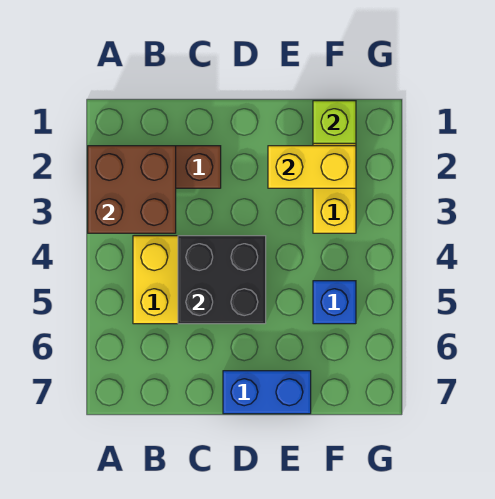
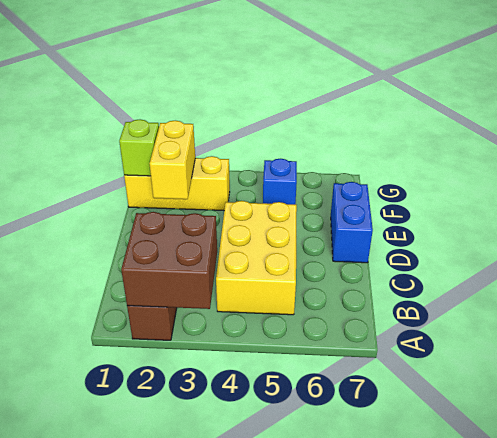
black 2x2 brick [178,236,266,324] -> none

